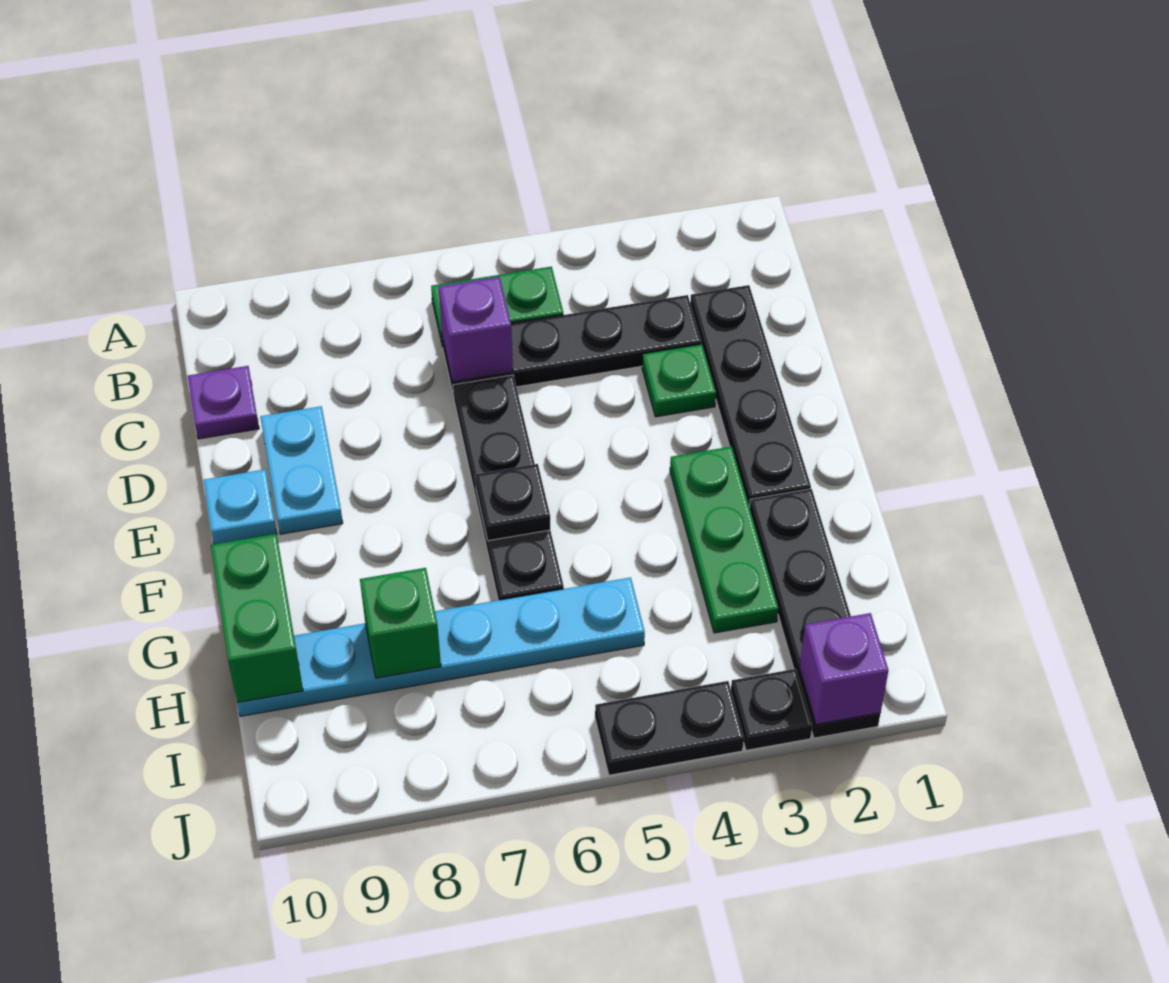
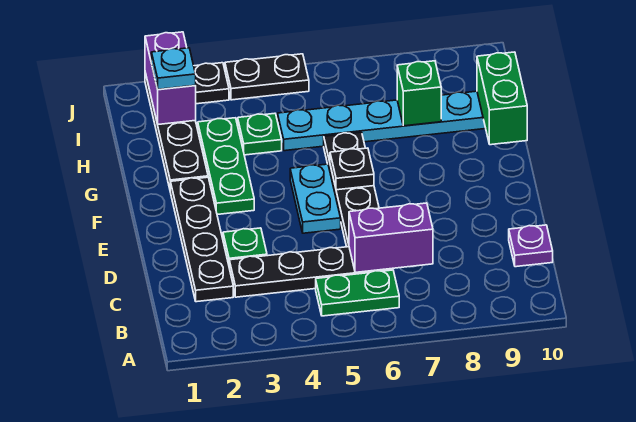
purple 1x1 brick [439,277,513,382] -> purple 1x2 brick [349,203,433,272]
cyan 1x2 plate [260,406,343,534] -> cyan 1x2 plate moved to [290,164,341,233]
cyan 1x1 plate [203,469,277,544] -> cyan 1x1 plate moved to [151,48,196,89]
none -> green 1x1 plate [238,113,282,155]
purple 1x1 brick [799,613,889,724] -> purple 1x2 brick [145,32,196,124]

